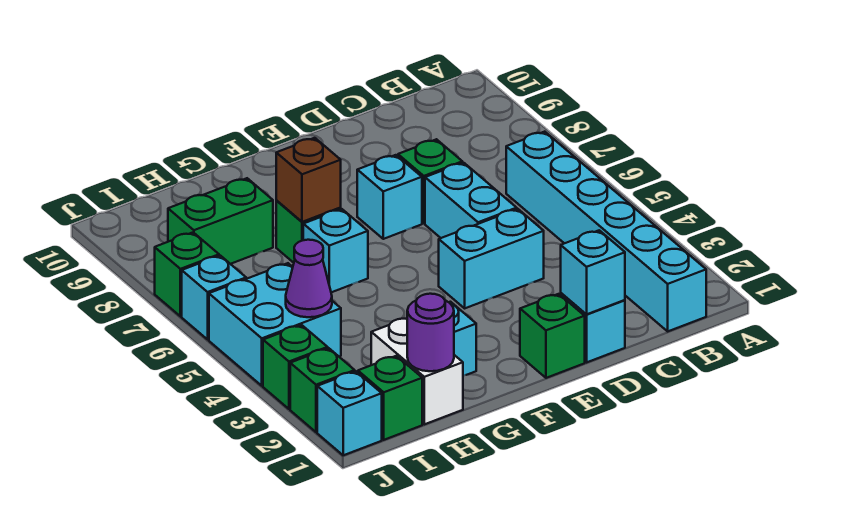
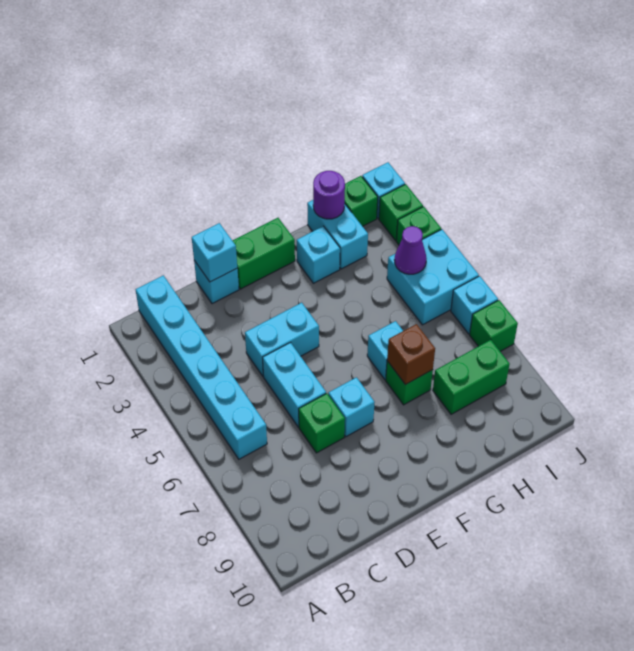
green 1x1 brick [520,294,585,378] -> green 1x2 brick [232,218,295,289]
white 1x2 brick [371,318,463,424] -> cyan 1x2 brick [307,200,368,269]

